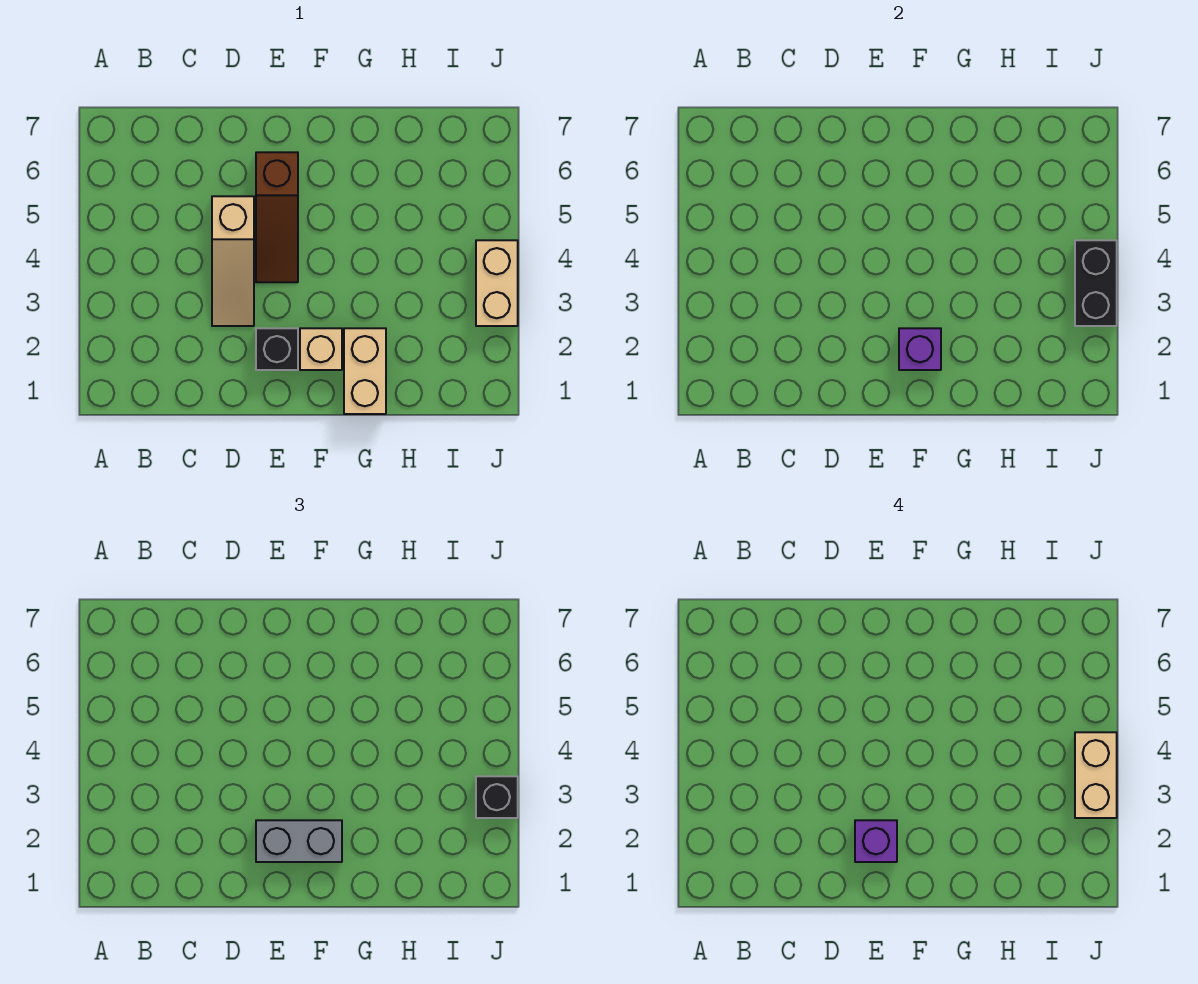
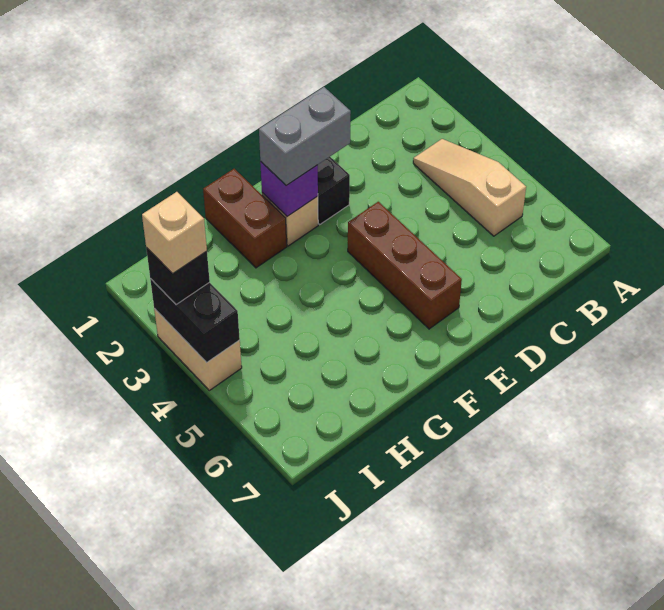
tan 1x3 slope [212,196,254,326] -> tan 1x3 slope moved to [413,139,526,236]
purple 1x1 brick [855,820,897,862] -> none
brown 1x3 slope [256,152,298,282] -> brown 1x3 brick [348,202,462,329]
tan 1x2 brick [344,328,386,414] -> brown 1x2 brick [203,169,287,268]
tan 1x2 brick [1075,732,1117,818] -> tan 1x1 brick [142,192,207,274]

